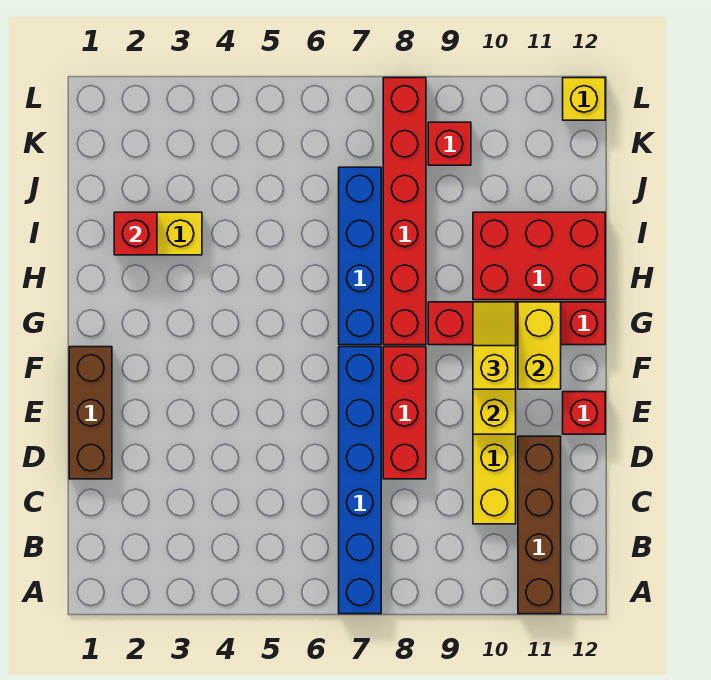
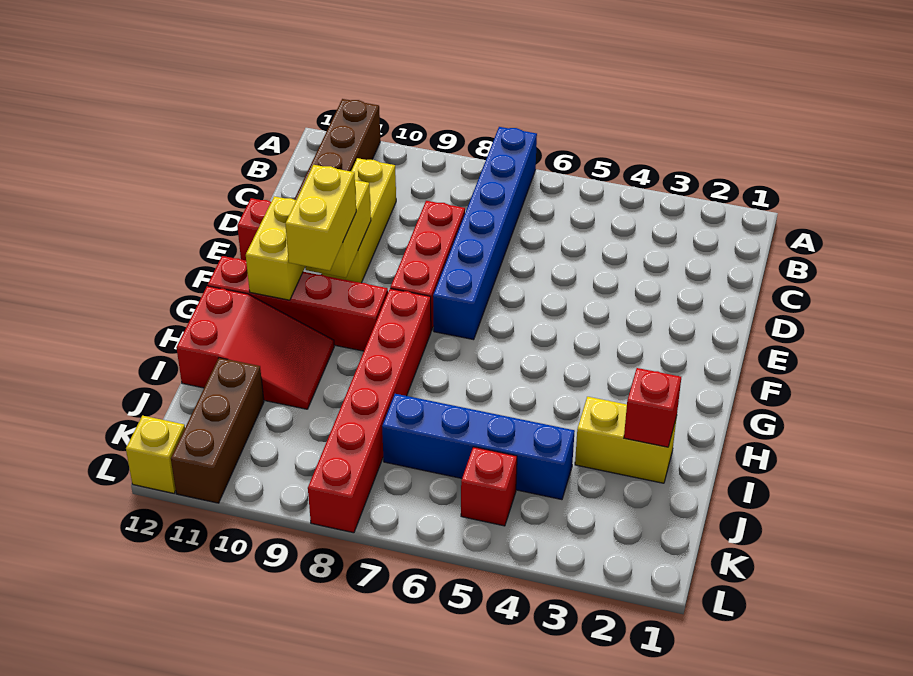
brown 1x3 brick [69,347,112,479] -> brown 1x3 brick moved to [171,358,264,503]
yellow 1x2 slope [473,302,516,389] -> yellow 1x2 brick [285,165,356,271]
blue 1x4 brick [339,167,381,345] -> blue 1x4 brick turned to [382,394,575,500]
red 2x3 brick [473,212,605,300] -> red 2x3 slope [176,286,334,409]
red 1x1 brick [428,122,471,165] -> red 1x1 brick moved to [461,447,517,526]

